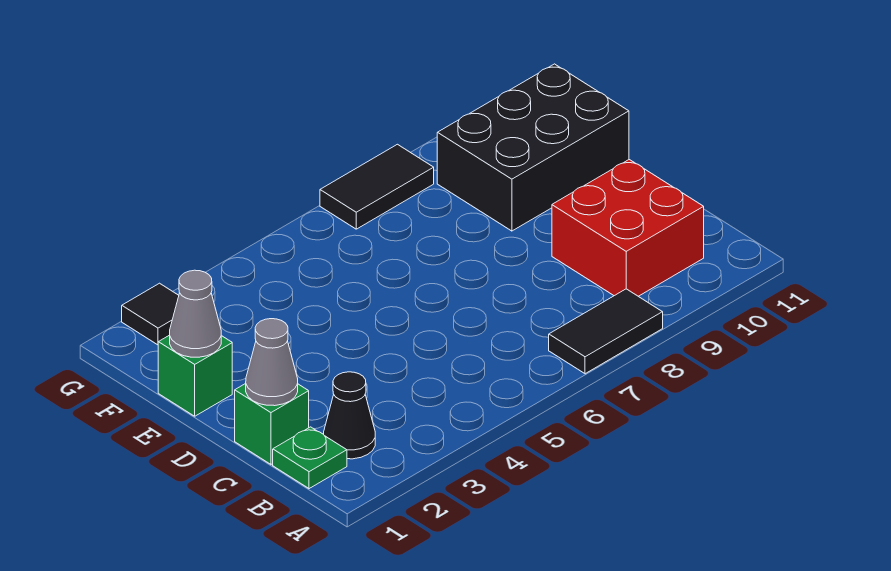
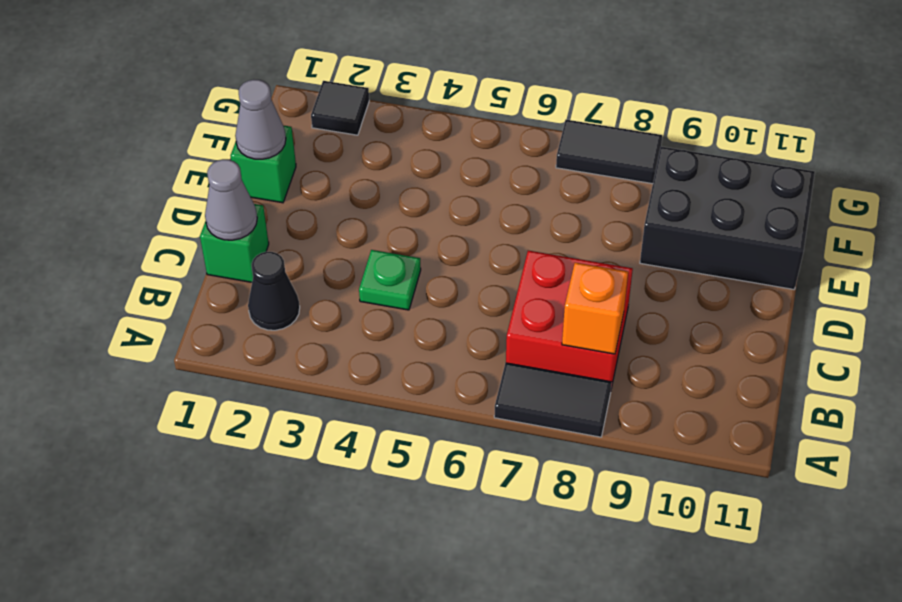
green 1x1 plate [273,427,347,489] -> green 1x1 plate moved to [359,250,421,310]
none -> orange 1x1 brick [562,263,628,354]
red 2x2 brick [552,160,704,296] -> red 2x2 brick moved to [506,251,633,388]

